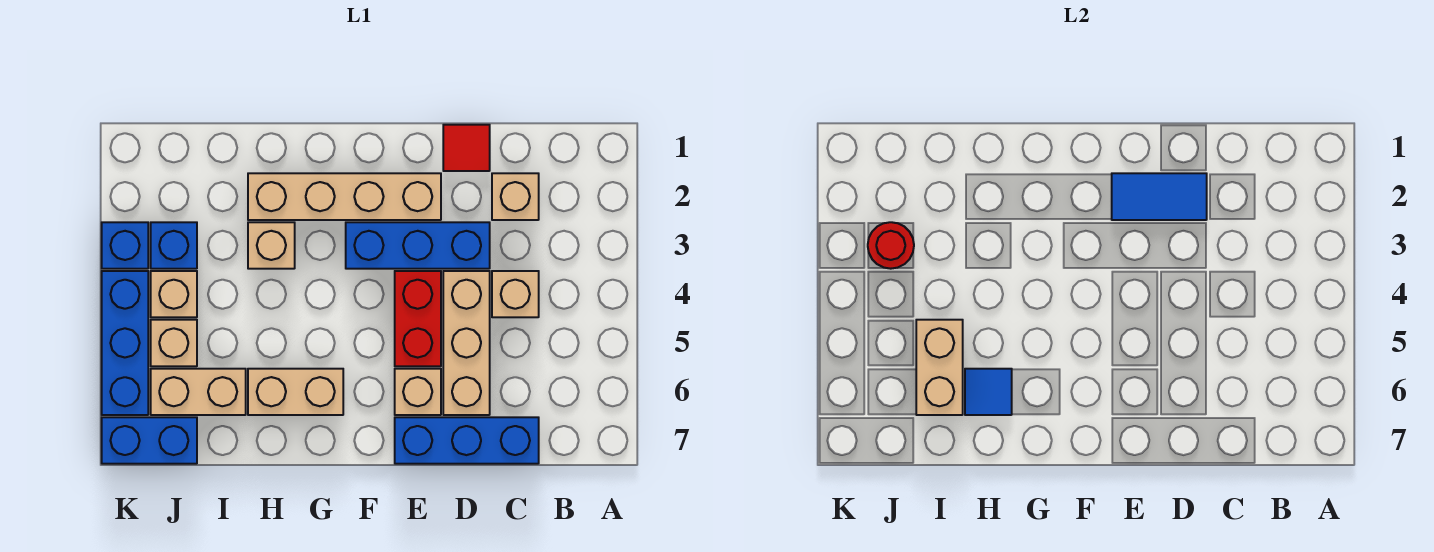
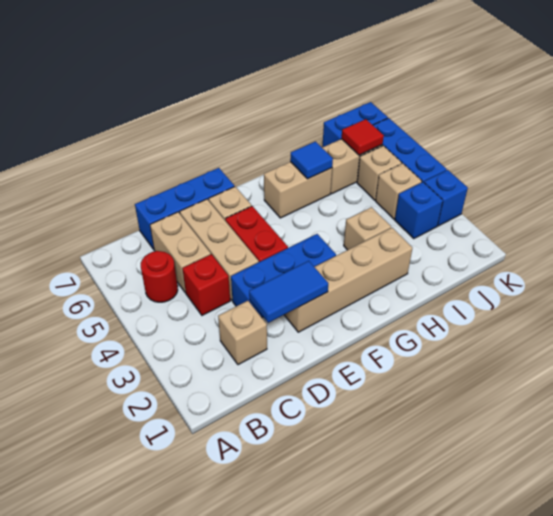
tan 1x1 brick [492,271,539,317] -> red 1x1 brick [183,254,230,315]
red 1x1 tile [443,125,490,171] -> red 1x1 tile moved to [342,119,384,155]
tan 1x2 brick [916,320,963,415] -> tan 1x2 brick moved to [150,212,211,293]
red 1x1 round brick [868,222,914,269] -> red 1x1 round brick moved to [141,251,178,302]

